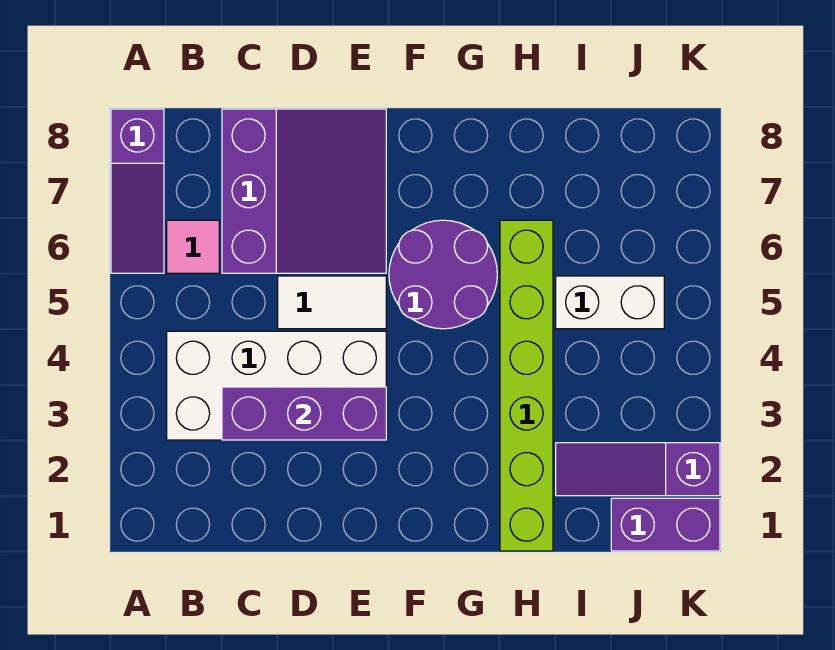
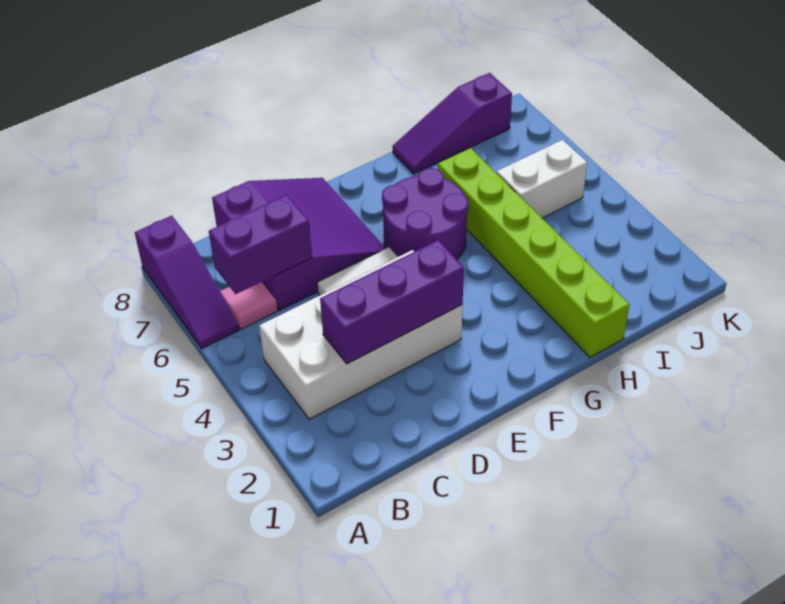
purple 1x3 slope [556,443,720,496] -> purple 1x3 slope moved to [393,73,512,174]
purple 1x2 brick [611,498,720,551] -> purple 1x2 brick moved to [209,195,312,294]

